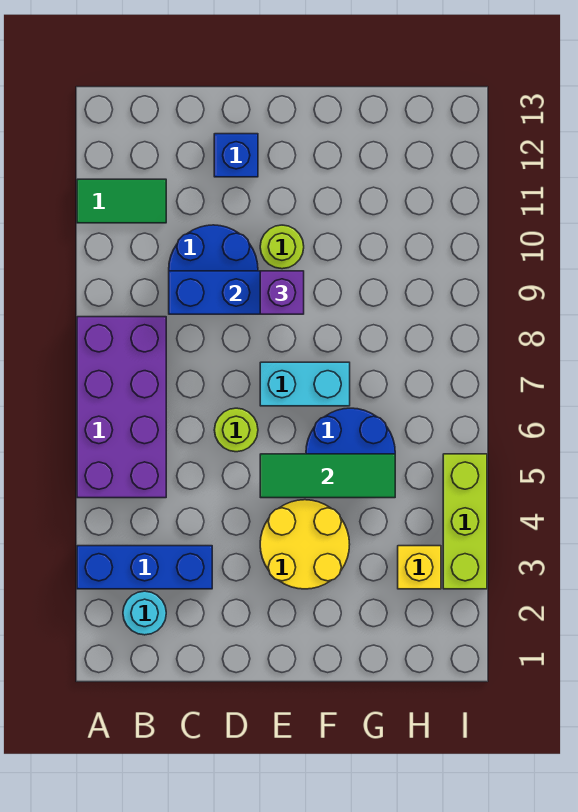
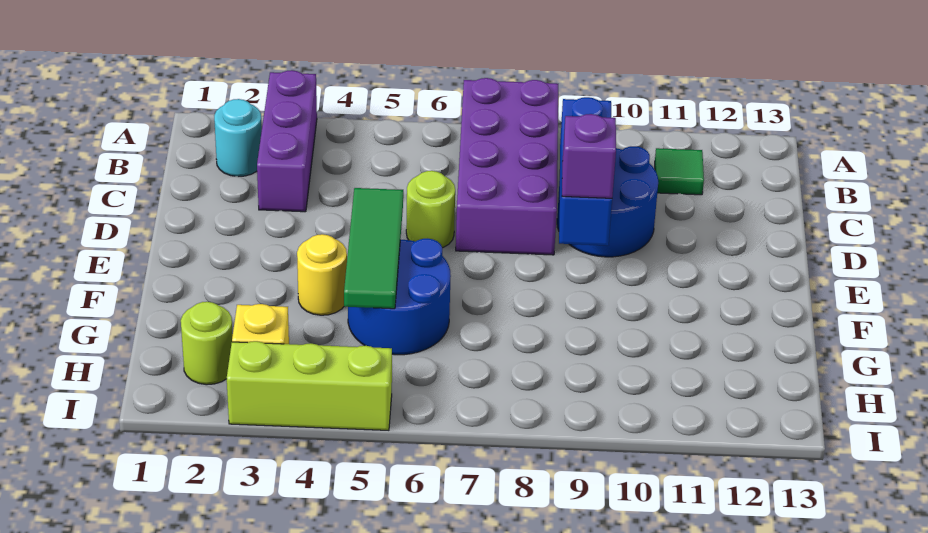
blue 1x3 brick [77,546,212,589] -> purple 1x3 brick [257,70,317,212]
purple 2x4 brick [77,317,166,498] -> purple 2x4 brick turned to [456,78,558,255]
green 1x2 tile [77,179,166,223] -> green 1x1 tile [655,148,704,195]
blue 1x1 brick [214,134,258,177] -> none
yellow 2x2 round brick [260,500,350,589] -> yellow 1x1 round brick [297,234,347,315]
cyan 1x2 brick [260,362,350,406] -> none
lime 1x1 round brick [260,225,304,269] -> lime 1x1 round brick moved to [181,302,233,385]

